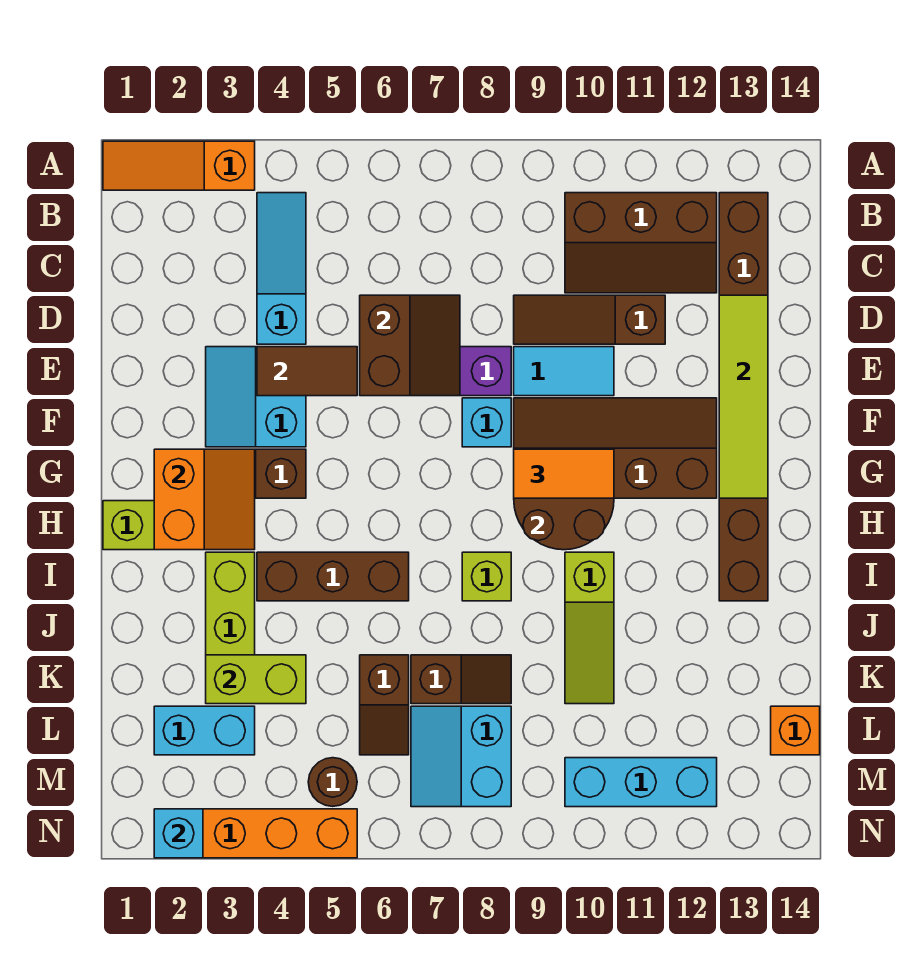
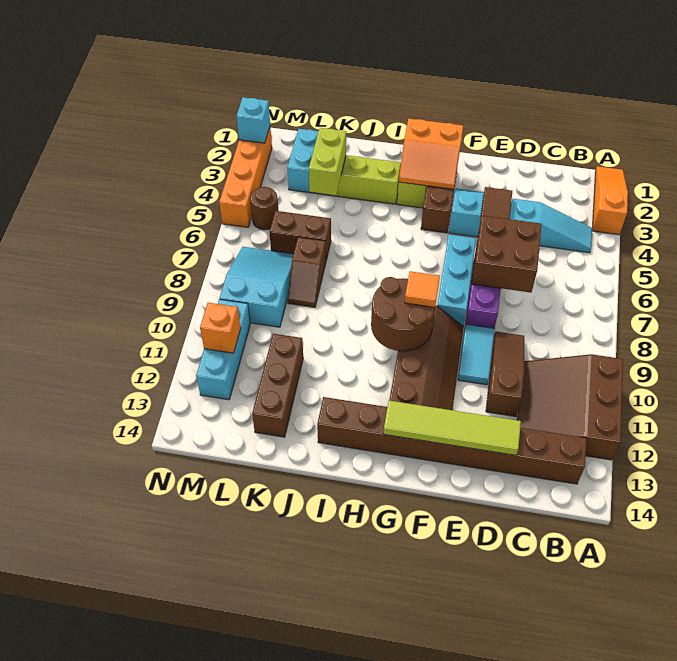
brown 2x3 slope [565,193,717,293] -> brown 3x3 slope [517,354,623,460]
brown 2x2 slope [360,295,460,396] -> brown 2x2 brick [472,216,542,293]
cyan 1x1 brick [462,398,511,447] -> cyan 1x3 brick [437,235,476,327]
orange 1x2 tile [514,449,614,498] -> orange 1x1 tile [405,271,440,307]
brown 1x3 brick [257,552,409,601] -> brown 1x3 brick moved to [252,334,303,437]
lime 1x1 brick [462,552,511,601] -> none
lime 1x3 slope [565,552,614,704] -> none
brown 1x2 slope [360,655,409,755] -> brown 1x2 brick [269,211,331,260]
cyan 2x2 slope [411,706,511,807] -> cyan 2x3 slope [220,247,293,327]
orange 1x1 brick [771,706,820,755] -> orange 1x1 brick moved to [200,303,241,353]

